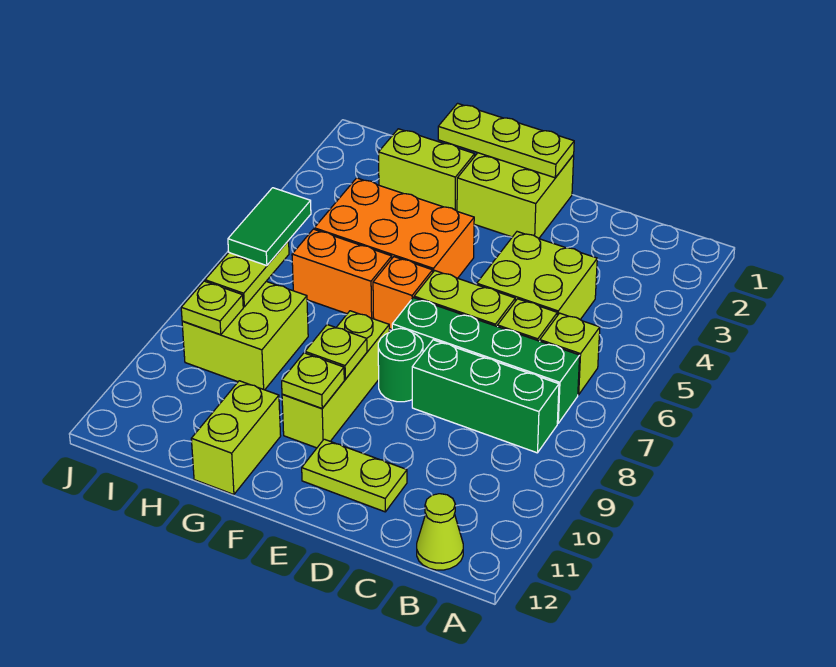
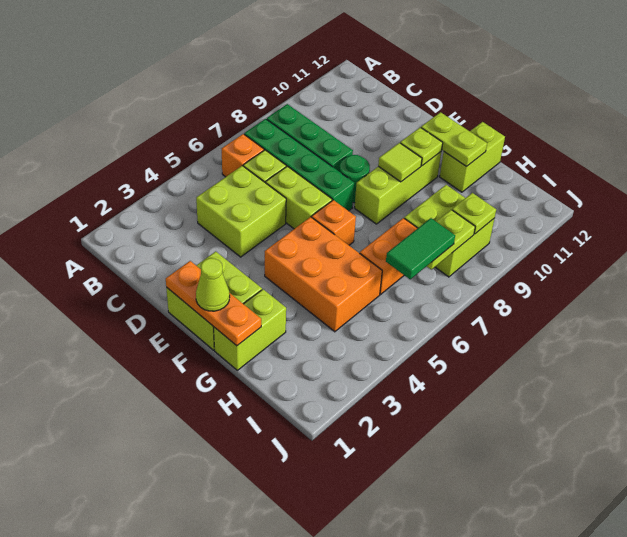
lime 1x1 brick [540,313,600,395] -> orange 1x1 brick [222,134,264,177]
lime 1x1 cone [417,494,463,570] -> lime 1x1 cone moved to [196,258,230,311]
lime 1x2 plate [302,439,407,512] -> lime 1x2 plate moved to [421,112,487,167]
lime 1x3 plate [438,103,574,178] -> orange 1x3 plate [166,261,261,346]
lime 1x1 plate [305,325,367,379] -> lime 1x1 tile [378,143,422,182]
lime 1x2 brick [379,129,475,211] -> lime 1x2 brick turned to [214,289,286,370]
orange 1x2 brick [292,229,392,319] -> orange 1x2 brick turned to [360,218,418,294]

